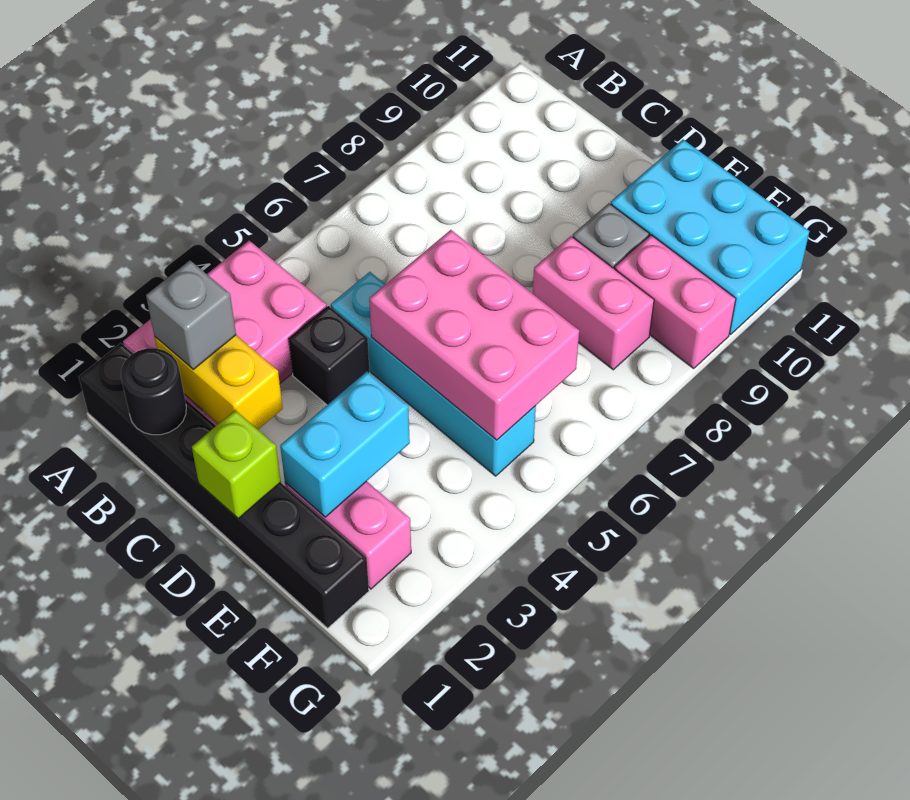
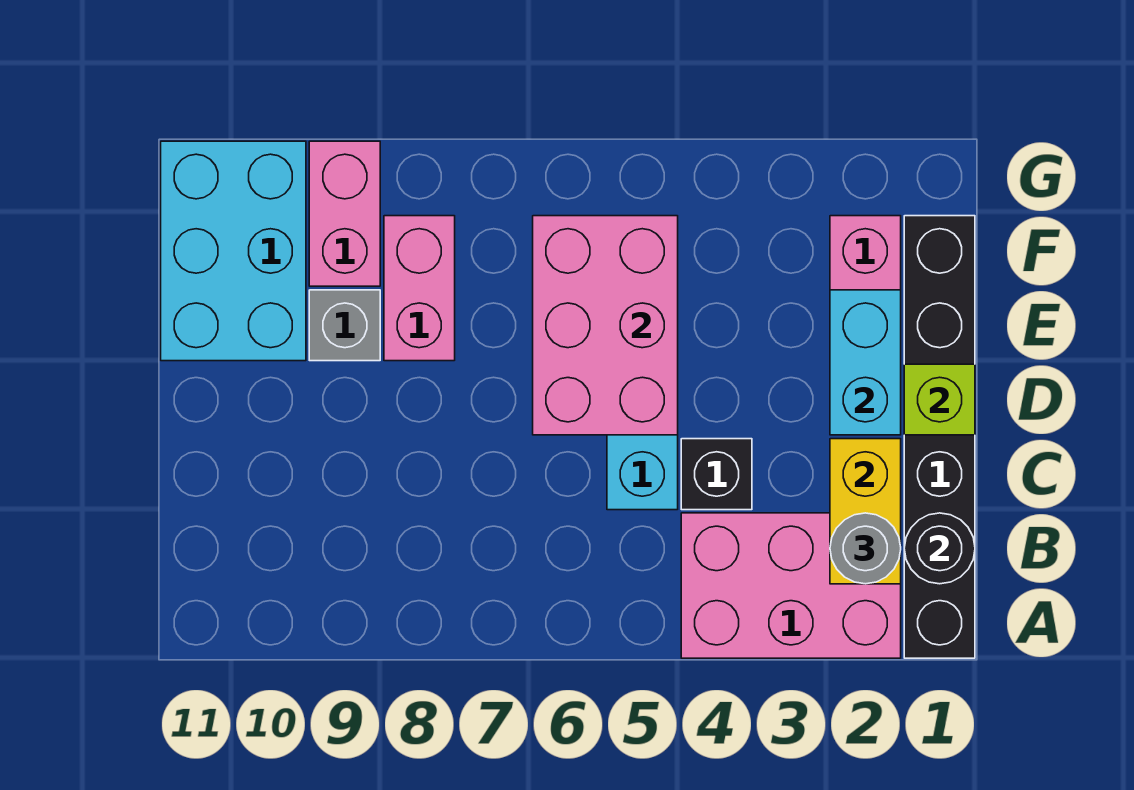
grey 1x1 brick [146,260,236,369] -> grey 1x1 round brick [830,513,901,584]
cyan 1x2 brick [280,372,410,517] -> cyan 1x2 brick turned to [830,290,901,435]

